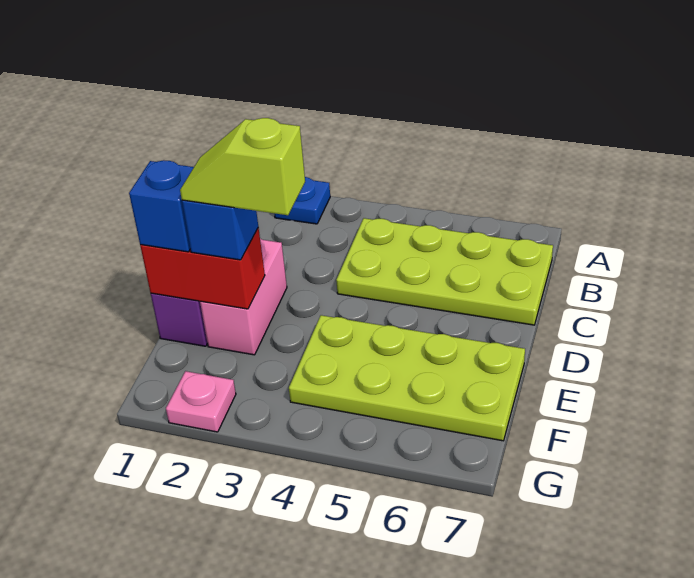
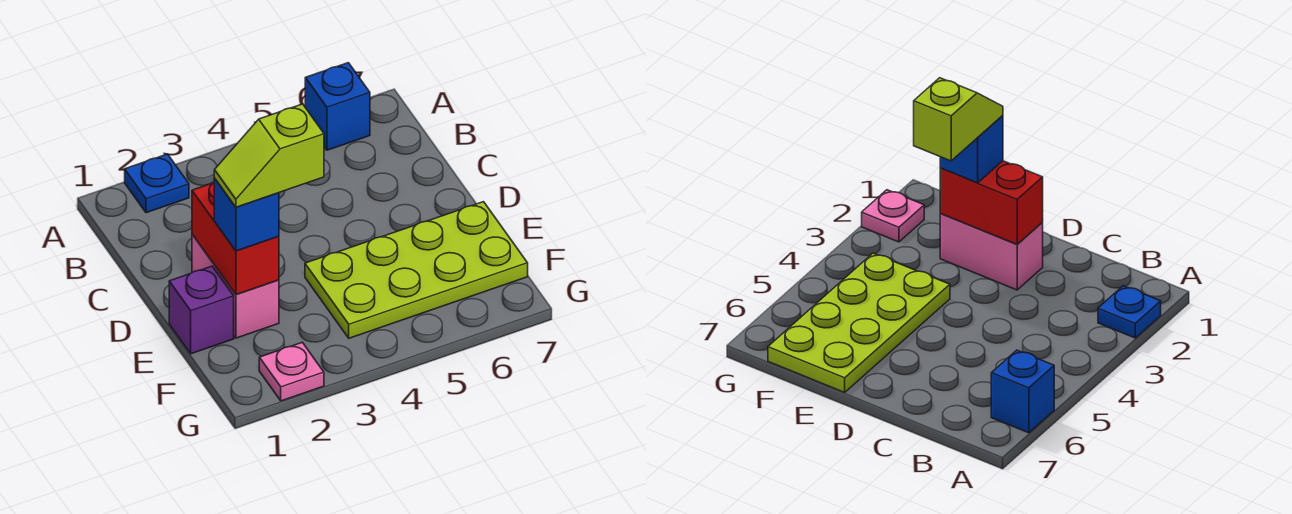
lime 2x4 plate [336,218,553,325] -> none
red 1x2 brick [140,228,265,309] -> red 1x2 brick turned to [192,183,279,295]
blue 1x1 brick [129,160,194,252] -> blue 1x1 brick moved to [305,63,370,150]

